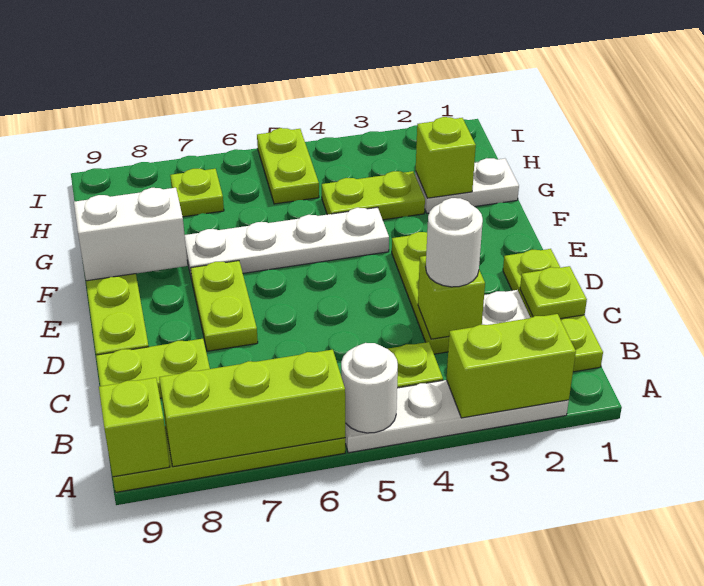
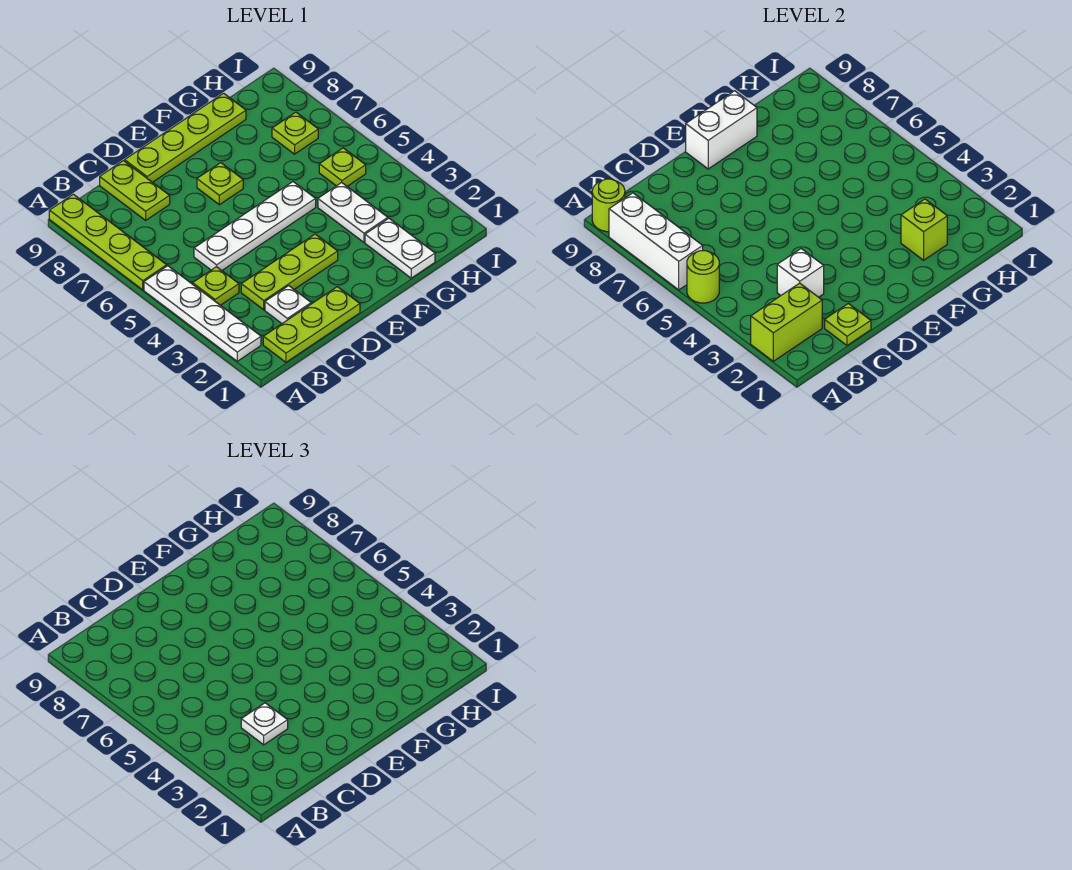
lime 1x2 brick [447,314,576,418] -> lime 1x2 brick turned to [751,283,822,361]
white 1x1 round brick [341,343,398,433] -> lime 1x1 round brick [687,251,719,303]
lime 1x3 brick [159,350,345,467] -> white 1x3 brick [609,193,703,290]
lime 1x1 brick [99,378,170,477] -> lime 1x1 round brick [592,179,625,232]
lime 1x1 brick [418,256,485,339] -> white 1x1 brick [777,249,824,297]
white 1x1 round brick [426,198,483,287] -> white 1x1 plate [241,703,288,745]
lime 1x2 plate [191,261,258,351] -> lime 1x1 plate [197,163,243,205]
white 1x4 plate [185,207,389,280] -> white 1x4 plate turned to [194,182,316,270]
white 1x2 brick [74,188,188,281] -> white 1x2 brick turned to [686,91,757,169]
lime 1x2 plate [322,171,425,220] -> white 1x2 plate [318,183,388,242]
lime 1x2 plate [257,128,319,204] -> lime 1x1 plate [319,148,366,186]

